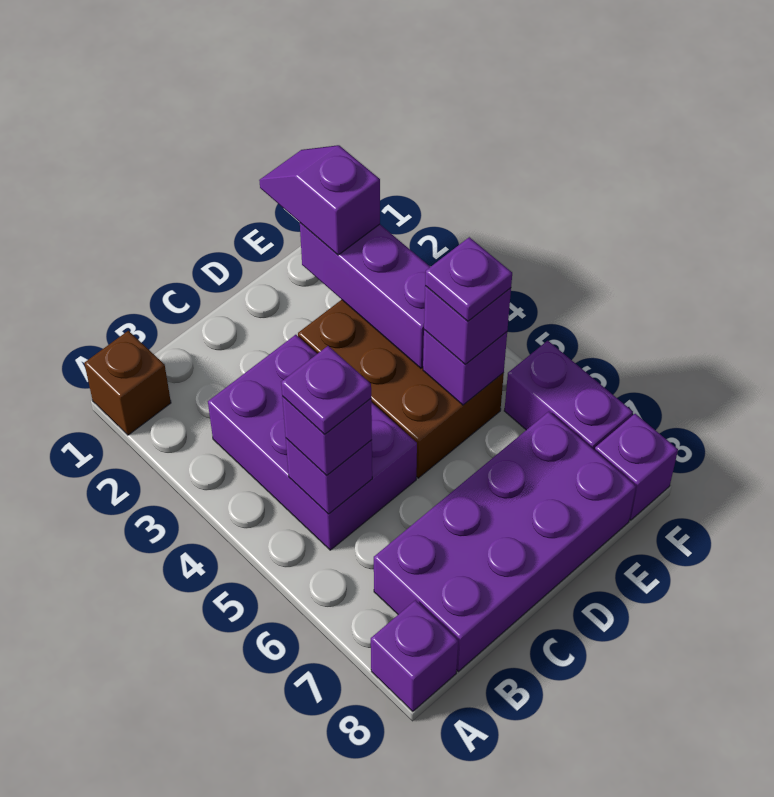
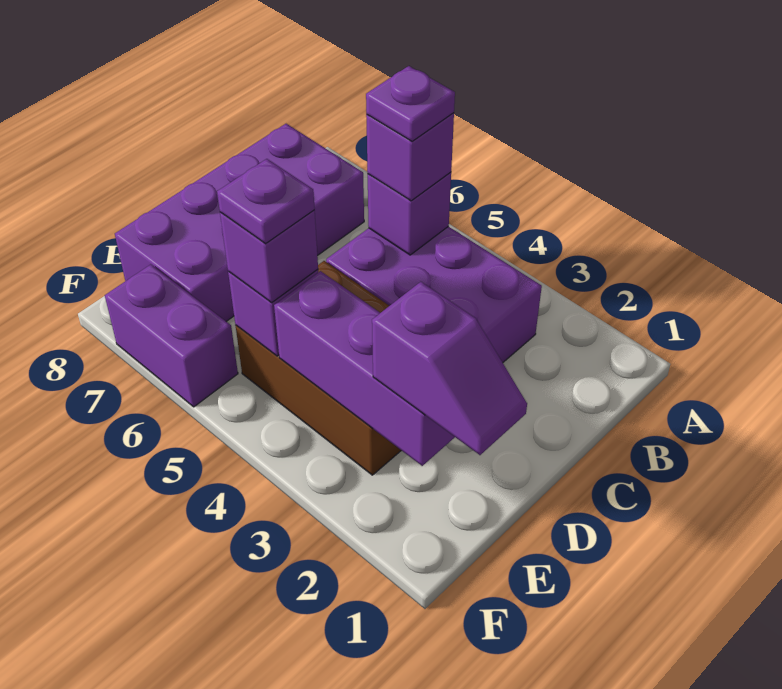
brown 1x1 brick [84,331,171,435] -> none
purple 1x1 brick [371,600,458,711] -> none
purple 1x1 brick [595,414,678,520] -> none

